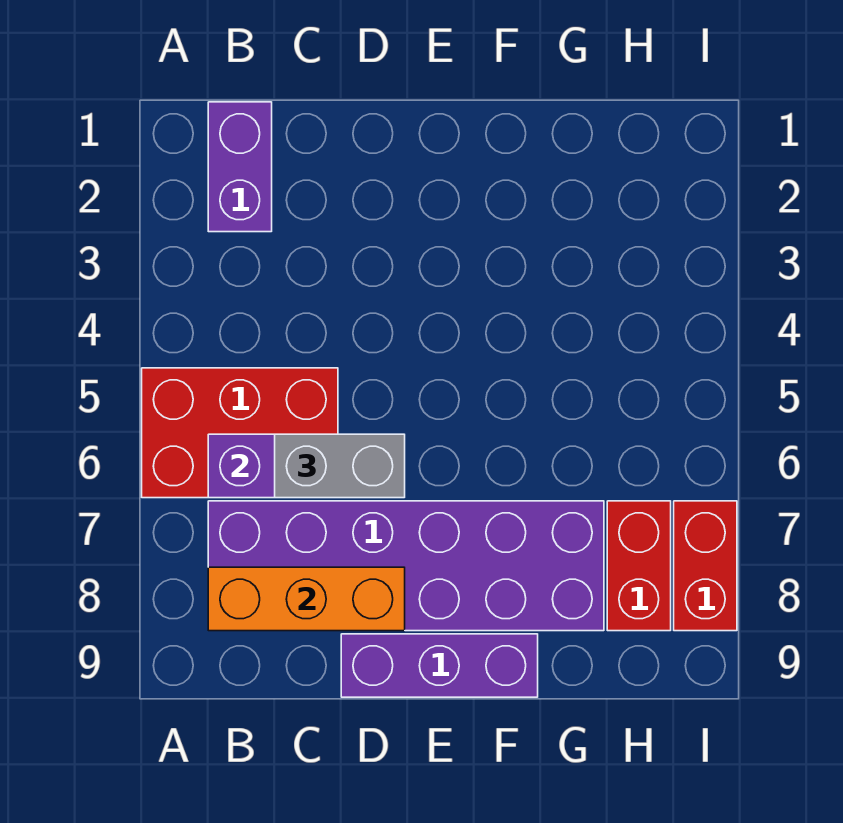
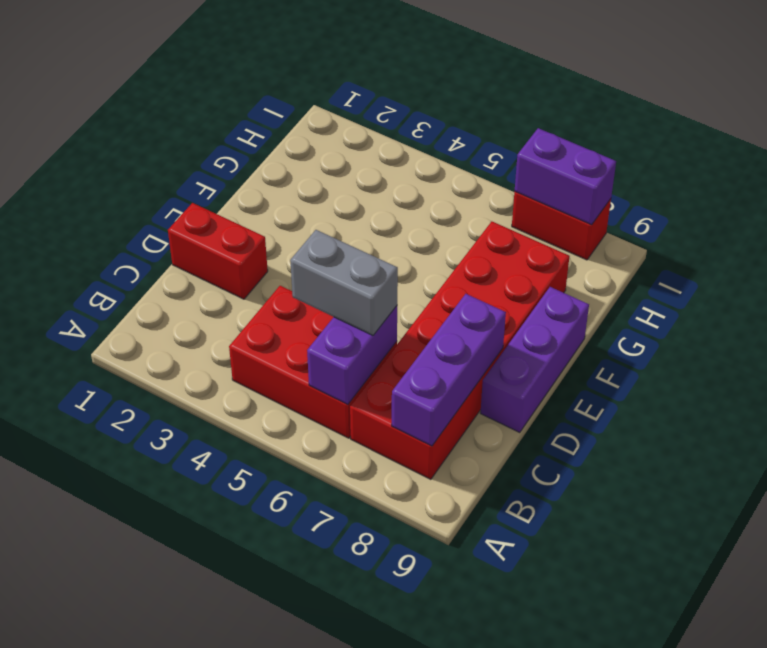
red 2x3 brick [142,368,338,498] -> red 2x3 brick turned to [229,286,397,438]
purple 1x2 brick [208,102,272,232] -> purple 1x2 brick moved to [515,128,616,225]
purple 2x6 brick [208,501,604,631] -> red 2x6 brick [350,221,570,479]
orange 1x3 brick [208,567,405,631] -> purple 1x3 brick [392,294,506,446]
grey 1x2 brick [275,434,405,498] -> grey 1x2 brick turned to [290,230,398,335]
red 1x2 brick [607,501,671,631] -> red 1x2 brick moved to [168,203,268,299]

